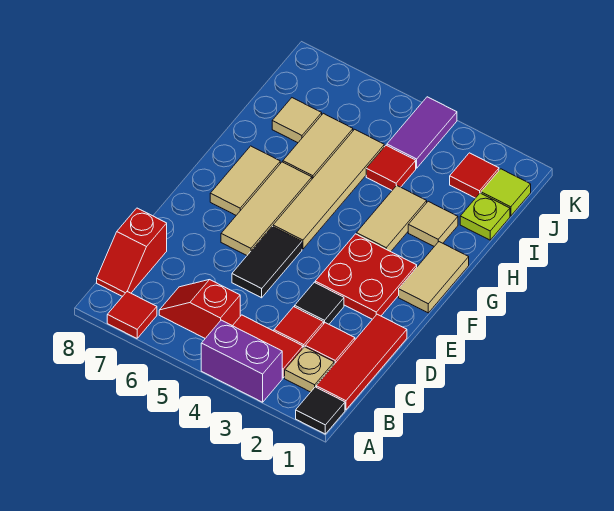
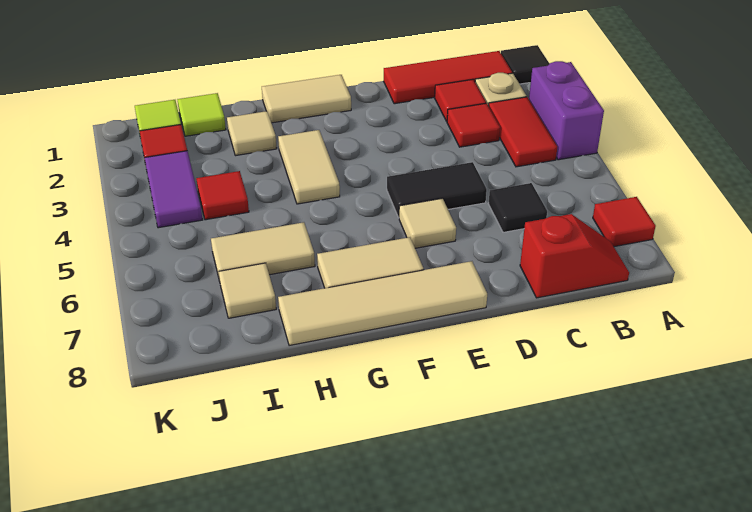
red 1x2 slope [159,280,240,338] -> none
black 1x1 tile [295,282,344,324] -> black 1x1 tile moved to [488,183,547,232]
red 2x2 plate [315,234,417,319] -> none
tan 1x3 tile [221,162,312,255] -> tan 1x1 tile [399,198,456,248]
tan 1x4 tile [273,129,384,249] -> tan 1x4 tile moved to [278,261,487,346]
tan 1x2 tile [356,186,427,252] -> tan 1x2 tile turned to [278,130,340,204]
lime 1x1 plate [460,193,510,240] -> lime 1x1 tile [177,93,226,136]
purple 1x2 tile [387,97,457,168] -> purple 1x2 tile turned to [145,151,202,228]

